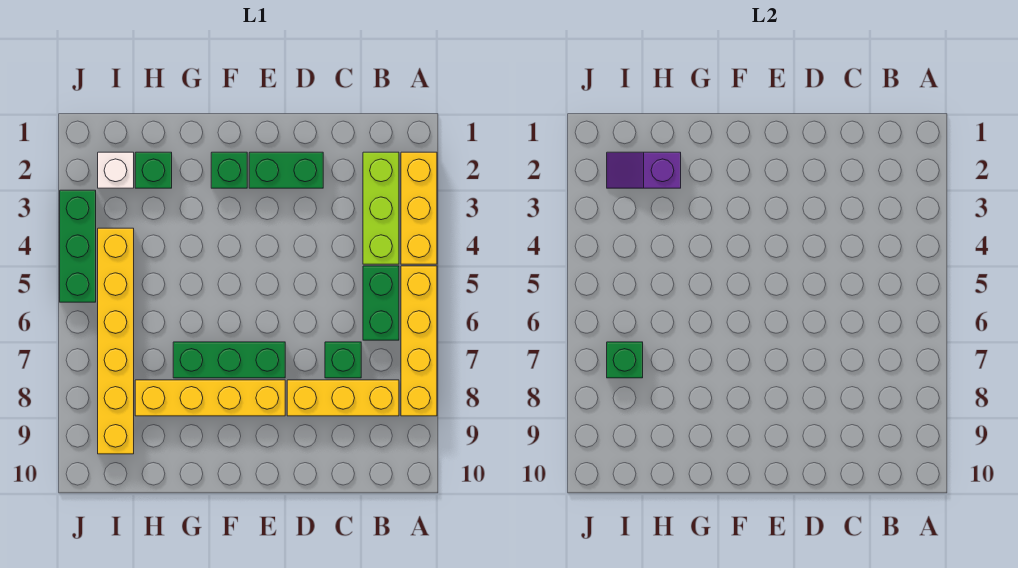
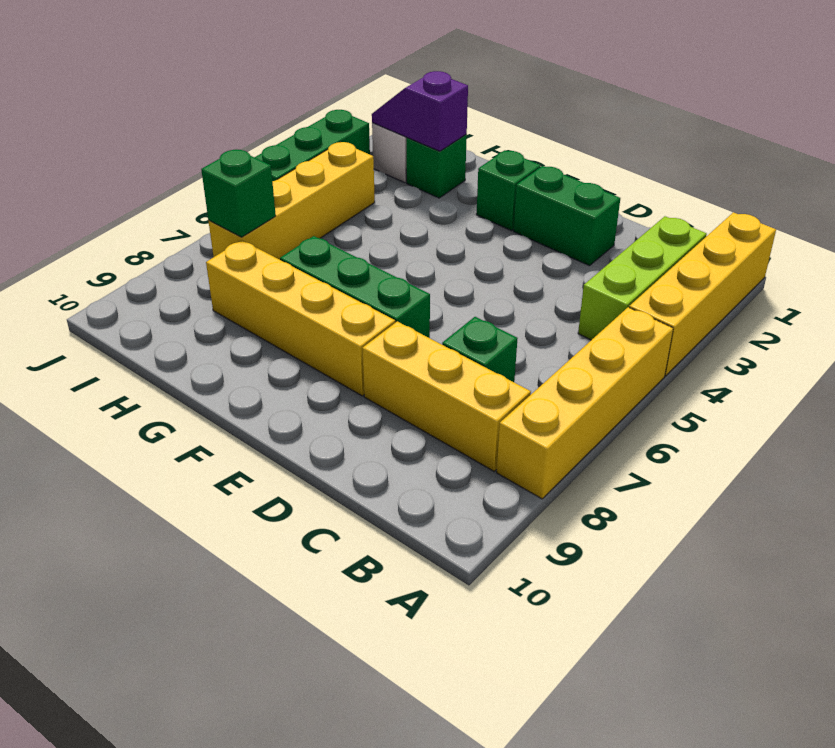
yellow 1x3 brick [401,152,437,264] -> yellow 1x4 brick [629,212,776,376]
green 1x2 brick [363,266,399,340] -> none
yellow 1x6 brick [98,228,134,454] -> yellow 1x4 brick [209,142,375,260]

